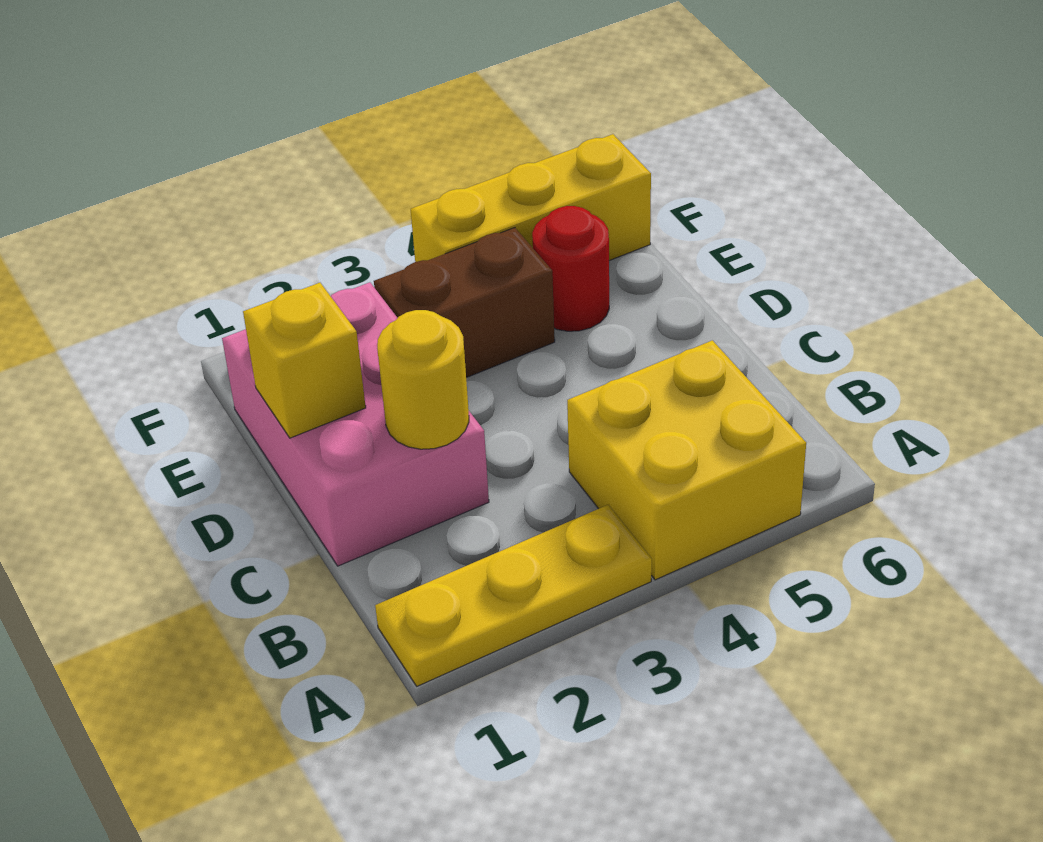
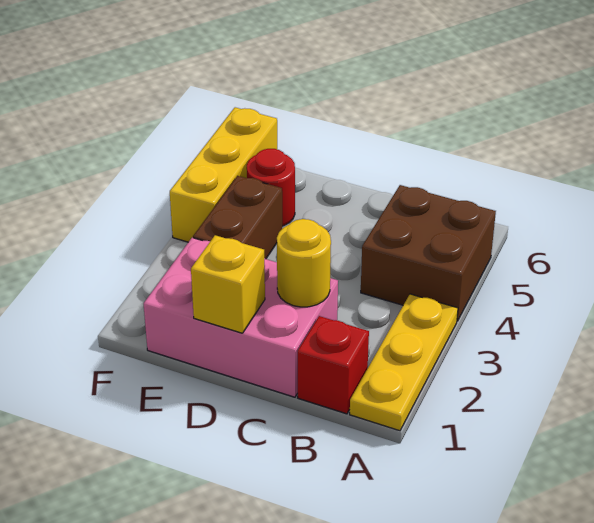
yellow 2x2 brick [567,340,806,580] -> brown 2x2 brick [361,185,496,321]
none -> red 1x1 brick [298,316,369,414]

